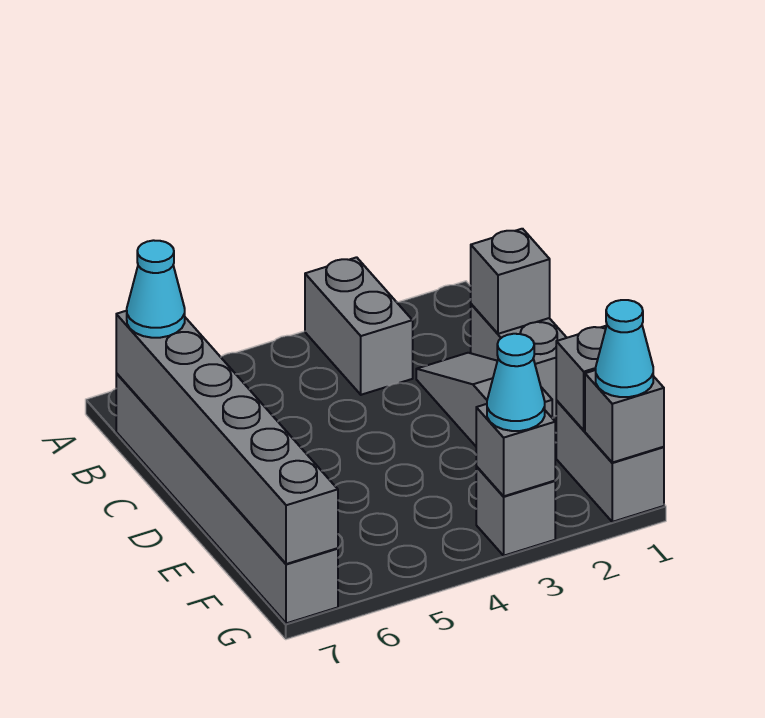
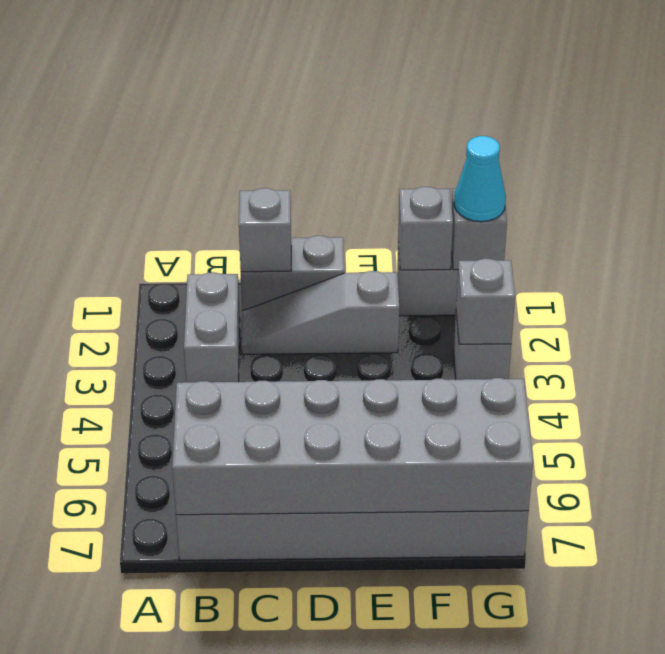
grey 1x2 brick [305,257,413,395] -> grey 1x2 brick turned to [184,272,240,382]
grey 1x6 brick [116,311,338,564] -> grey 2x6 brick [172,378,533,515]
cyan 1x1 cone [127,240,185,338] -> none
cyan 1x1 cone [487,334,545,431] -> none

